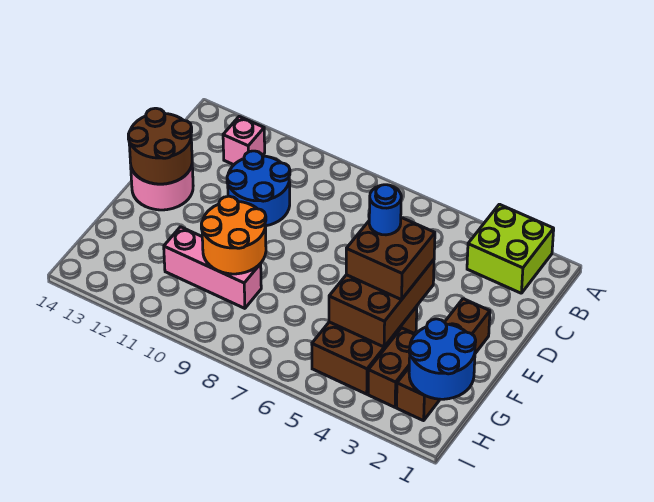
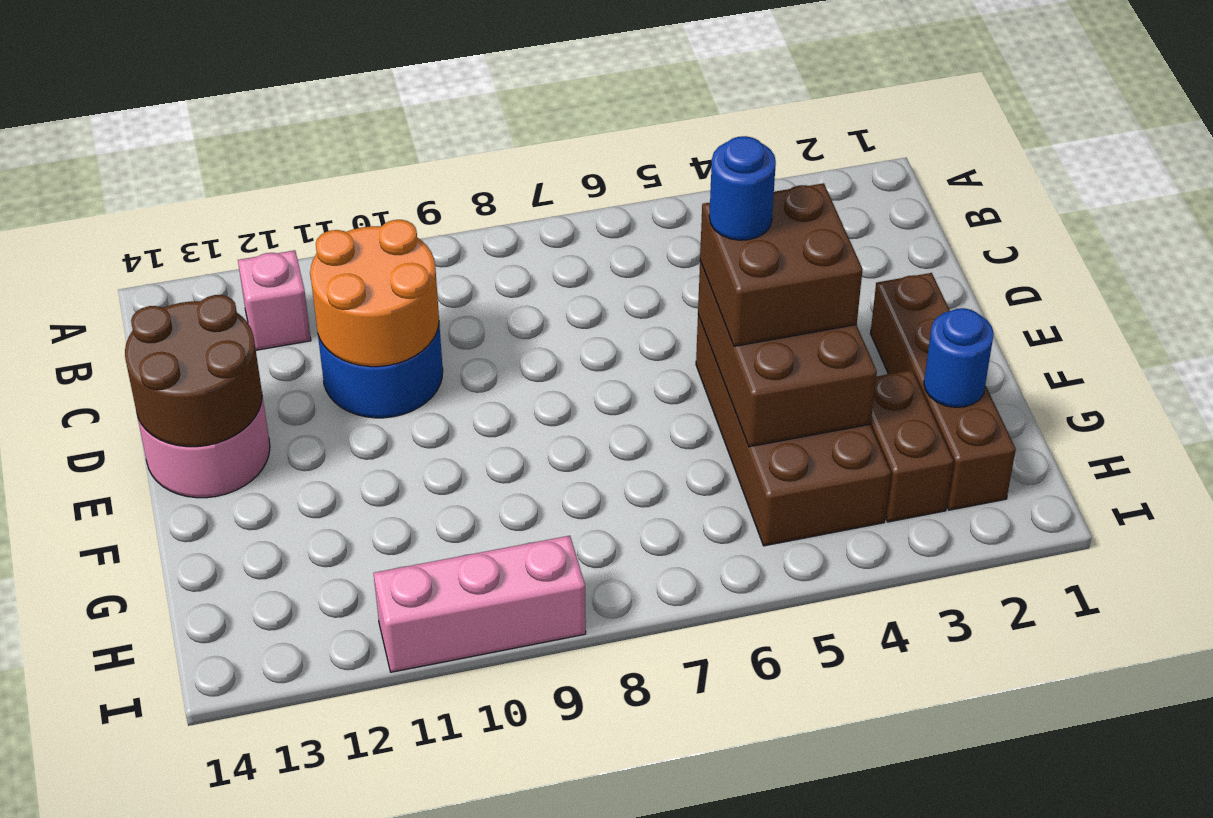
lime 2x2 brick [467,204,554,293] -> none
brown 2x3 brick [312,306,417,394] -> brown 2x4 brick [696,315,891,546]
orange 2x2 round brick [201,196,266,274] -> orange 2x2 round brick moved to [310,220,439,367]
blue 2x2 round brick [409,319,476,399] -> blue 1x1 round brick [924,308,994,407]
pink 1x3 brick [164,227,261,308] -> pink 1x3 brick moved to [374,536,586,672]

